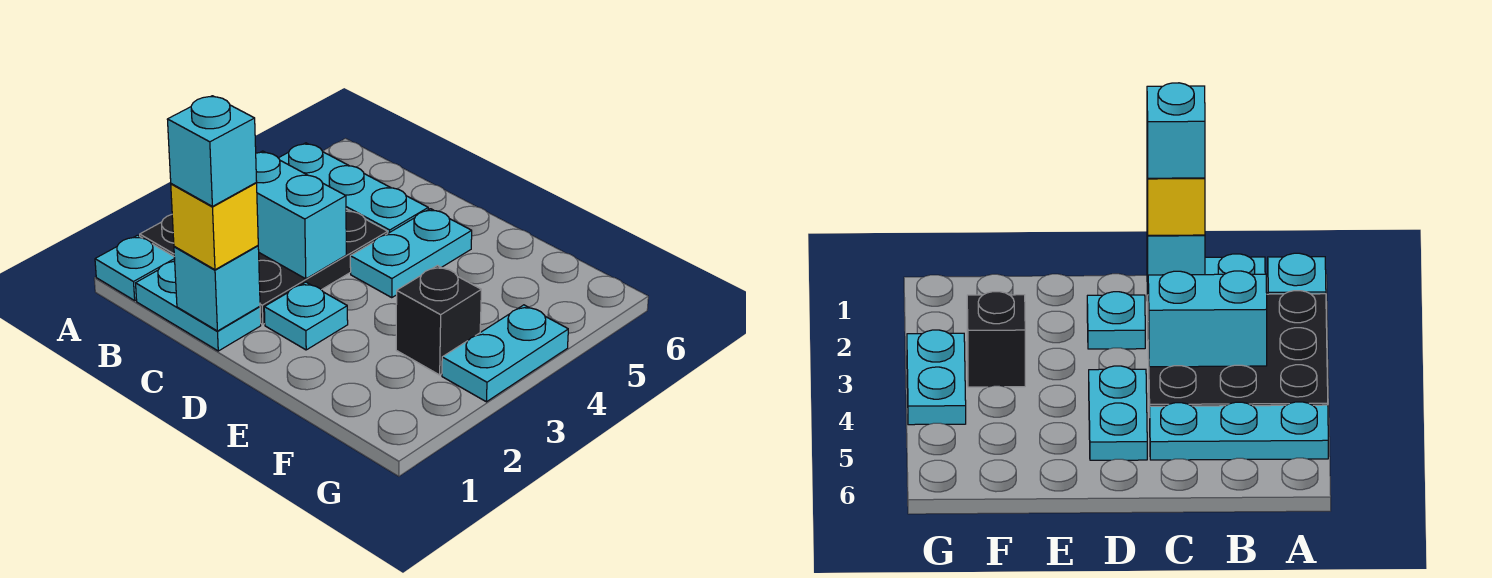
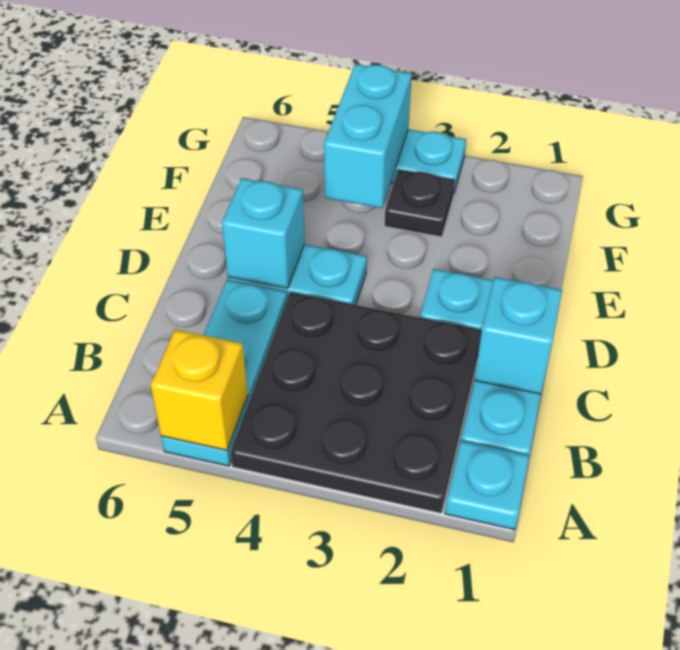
cyan 1x2 brick [256,151,346,279] -> cyan 1x2 brick moved to [324,64,412,208]
yellow 1x1 brick [171,183,258,270] -> yellow 1x1 brick moved to [151,330,248,450]
cyan 1x1 brick [167,96,257,206] -> cyan 1x1 brick moved to [222,178,305,288]
black 1x1 brick [396,266,481,375] -> black 1x1 plate [385,170,455,237]

